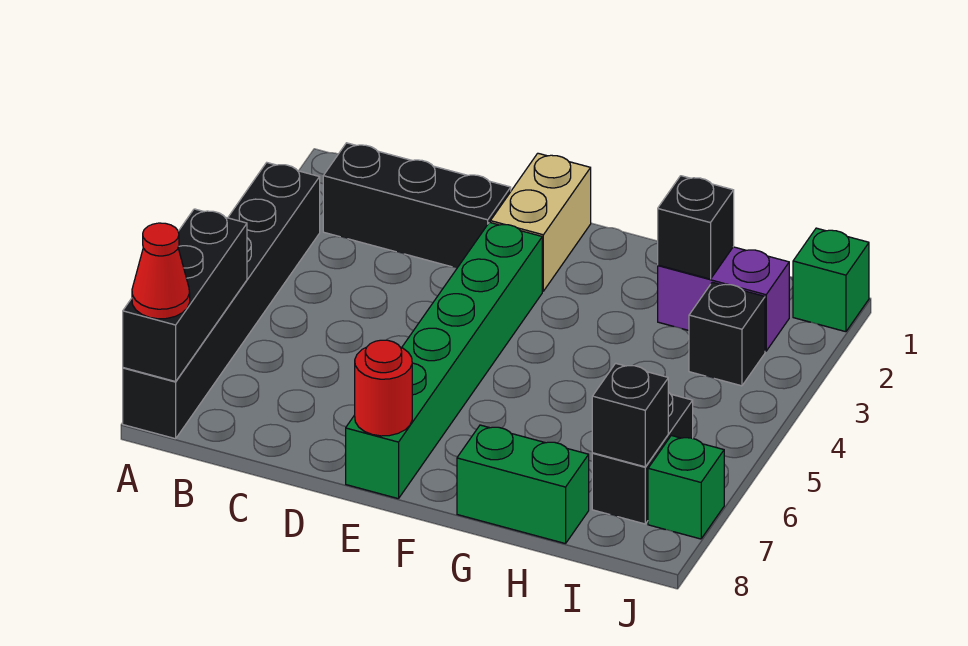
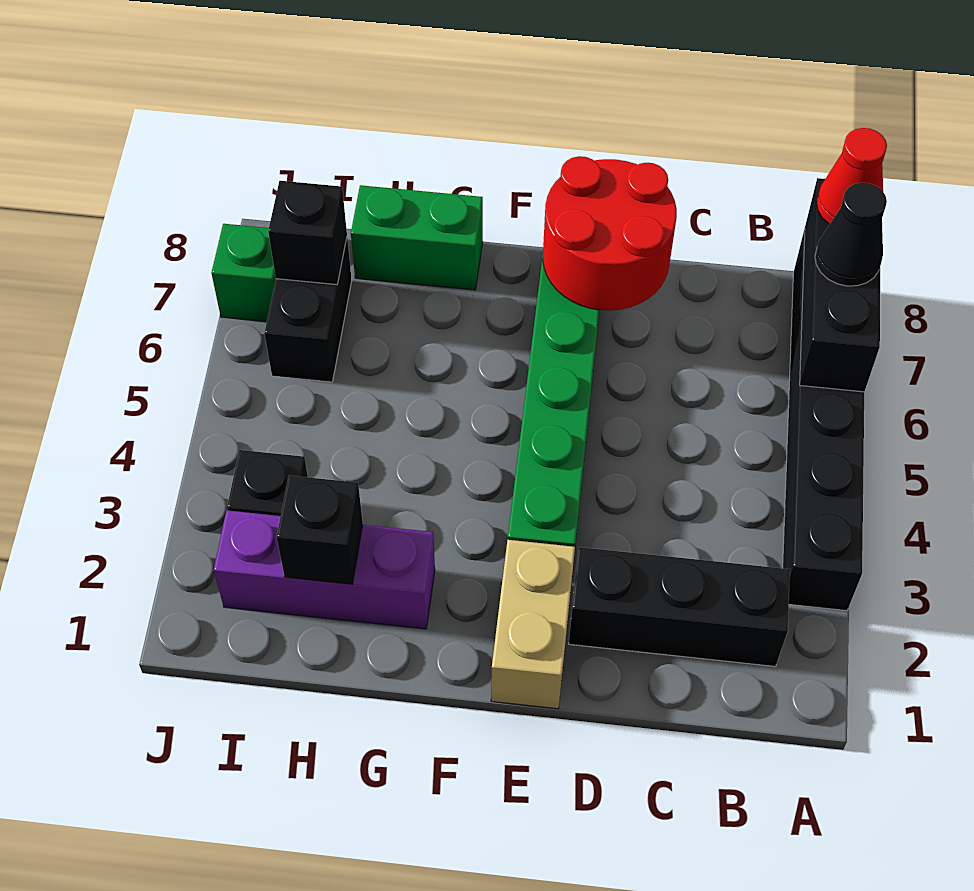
none -> black 1x1 cone [815,183,887,286]
red 1x1 round brick [355,340,412,436] -> red 2x2 round brick [543,156,677,311]
purple 1x2 brick [658,247,789,351] -> purple 1x3 brick [214,510,435,629]
green 1x1 brick [793,228,869,332] -> none

